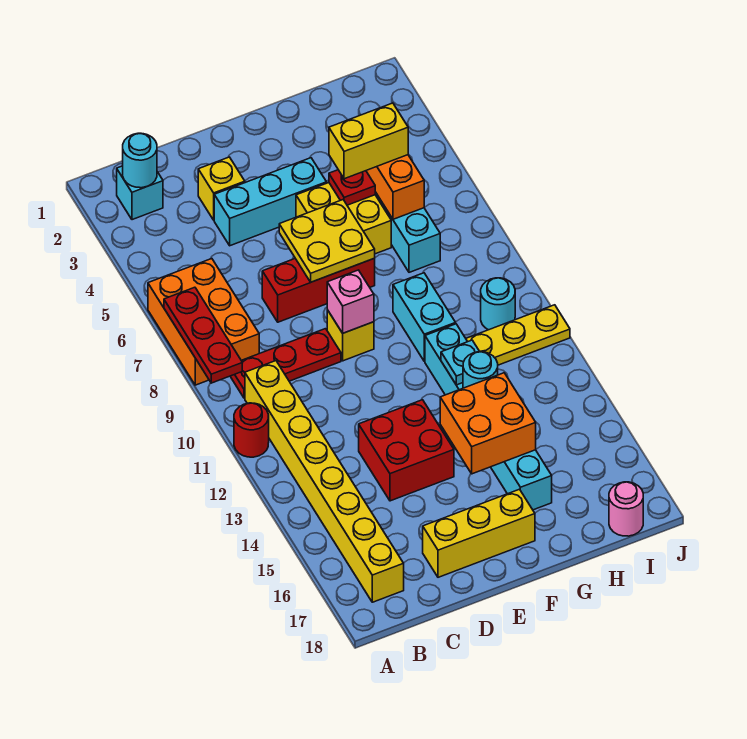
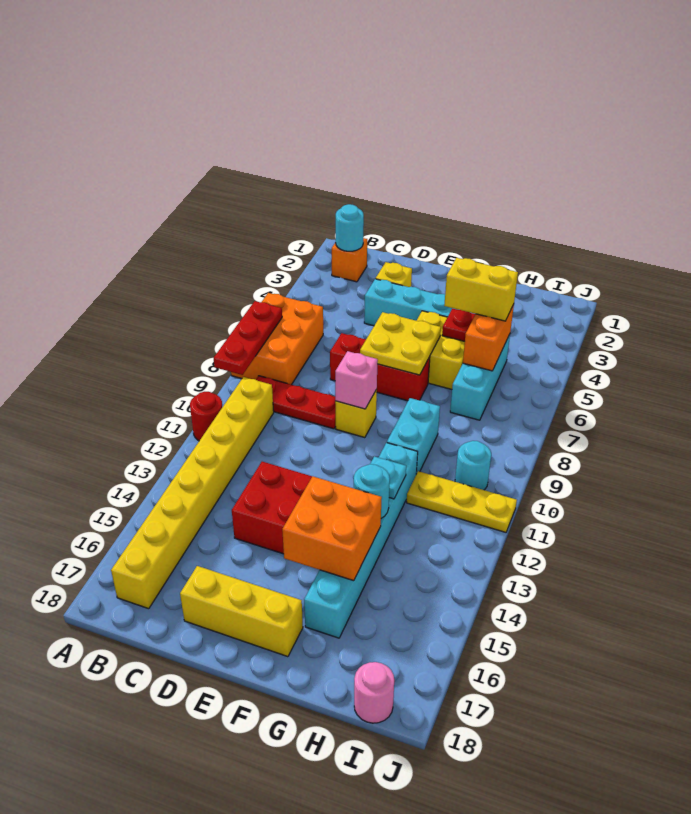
cyan 1x1 brick [117,166,163,220] -> orange 1x1 brick [332,238,367,282]

